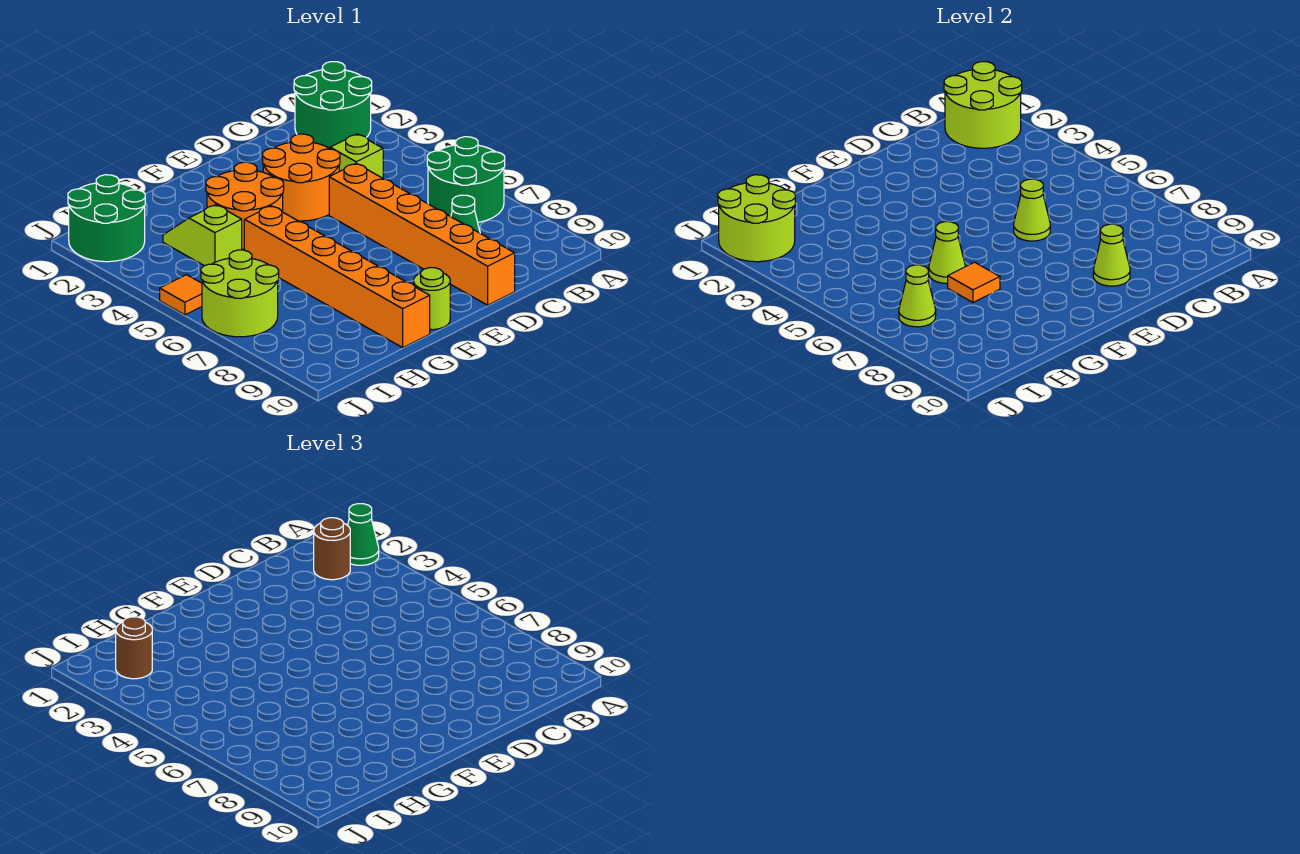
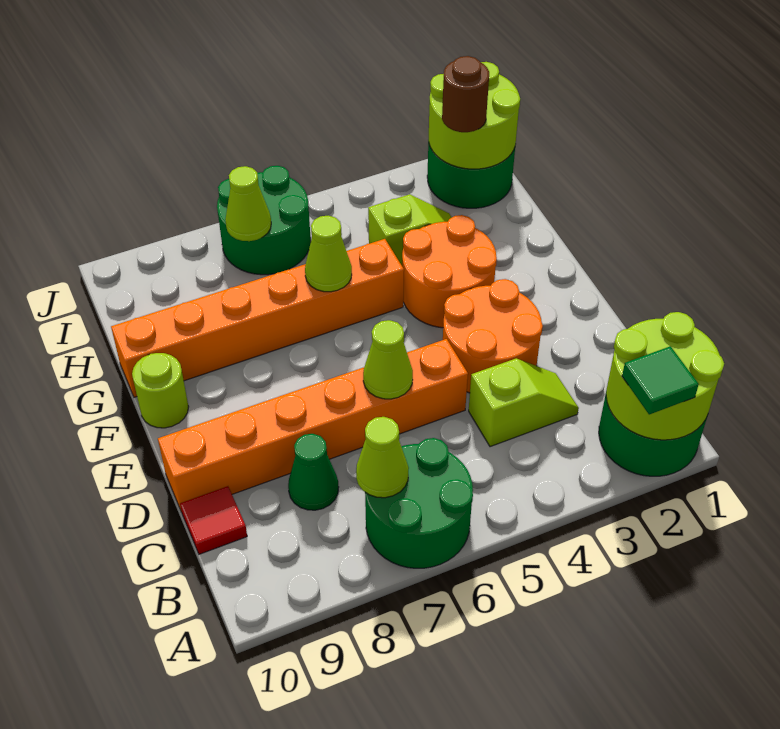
green 1x1 cone [348,504,379,565] -> green 1x1 tile [622,346,699,414]
brown 1x1 round brick [314,518,350,580] -> none
none -> red 1x1 tile [180,486,247,554]
lime 1x1 cone [1093,224,1130,286] -> lime 1x1 cone moved to [356,417,409,498]
orange 1x1 tile [948,262,1000,302] -> none
lime 2x2 round brick [201,250,279,337] -> green 2x2 round brick [217,166,311,275]
orange 1x1 tile [160,275,202,315] -> none

